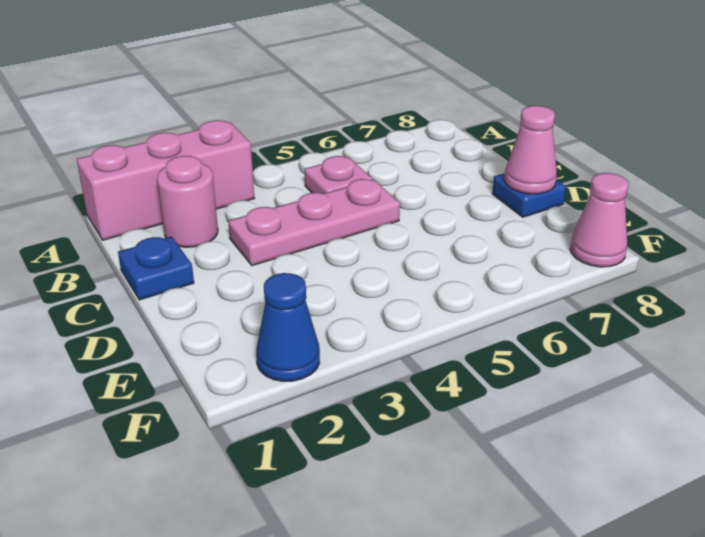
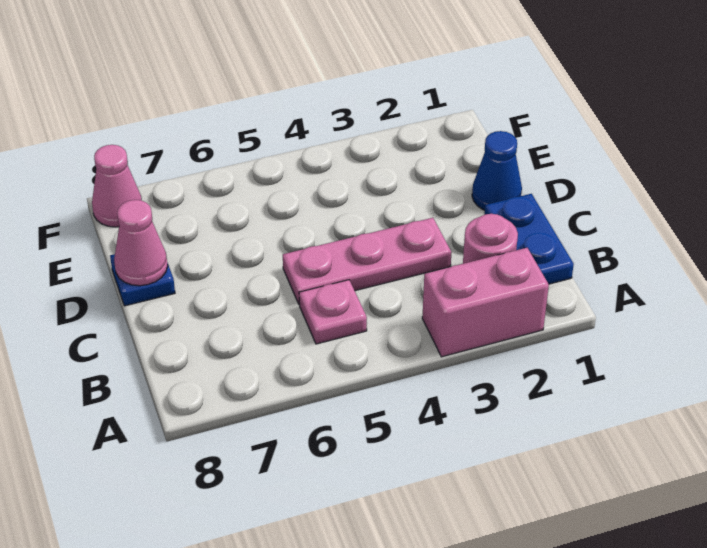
pink 1x3 brick [77,120,254,240] -> pink 1x2 brick [422,248,549,357]
blue 1x1 plate [118,237,194,300] -> blue 1x2 plate [484,194,574,284]
blue 1x1 cone [256,273,320,381] -> blue 1x1 cone moved to [472,131,522,210]

